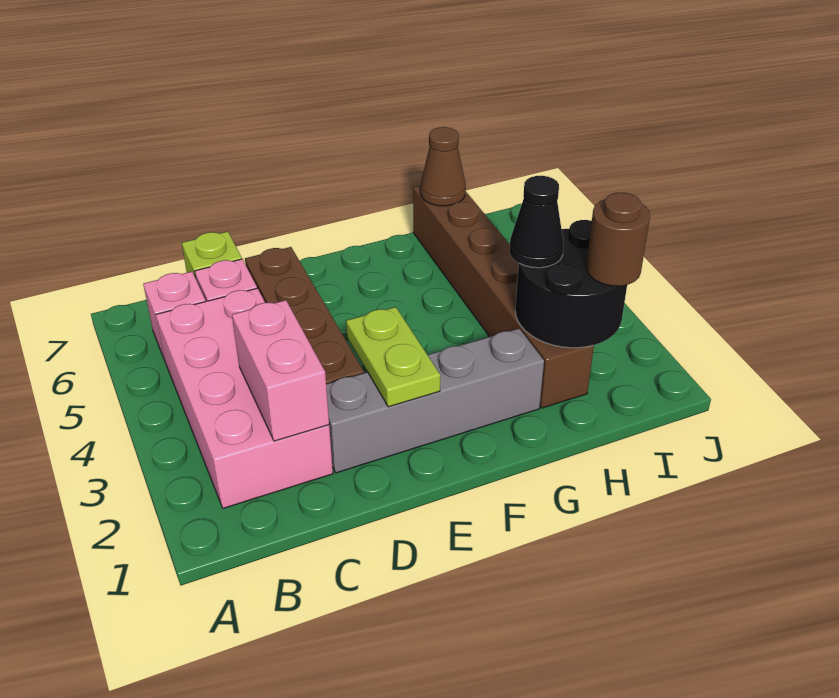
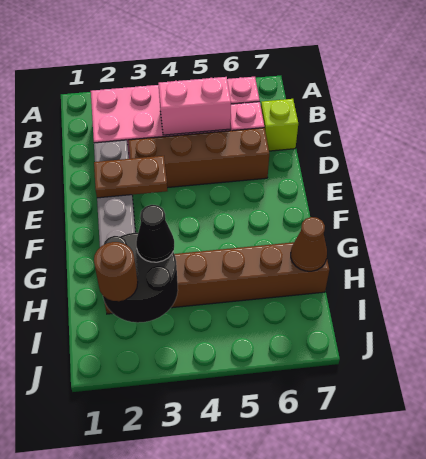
pink 1x2 brick [232,300,329,441] -> pink 1x2 brick moved to [158,77,231,135]
lime 1x2 plate [346,307,440,407] -> brown 1x2 plate [94,156,167,198]

